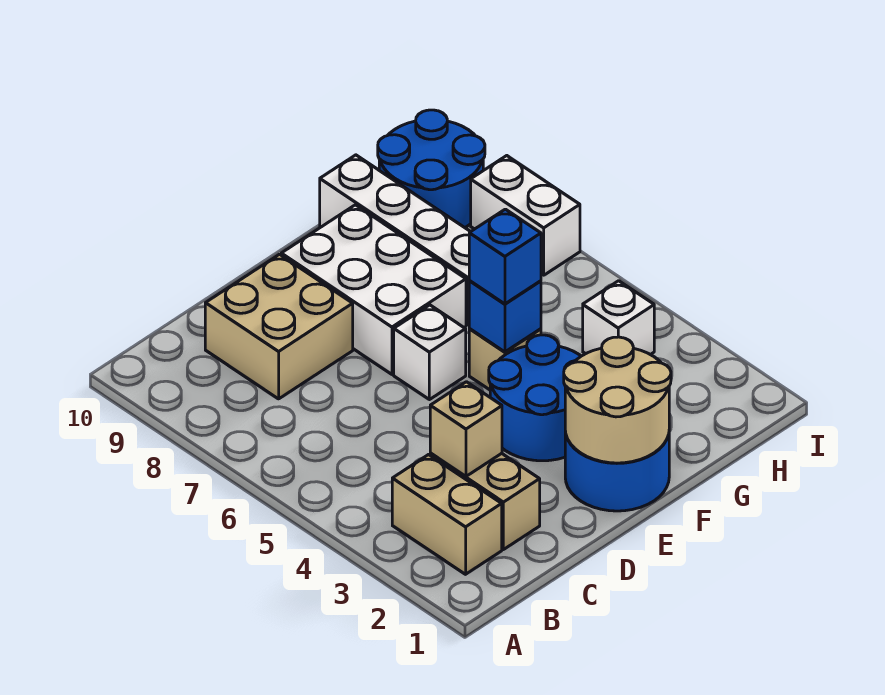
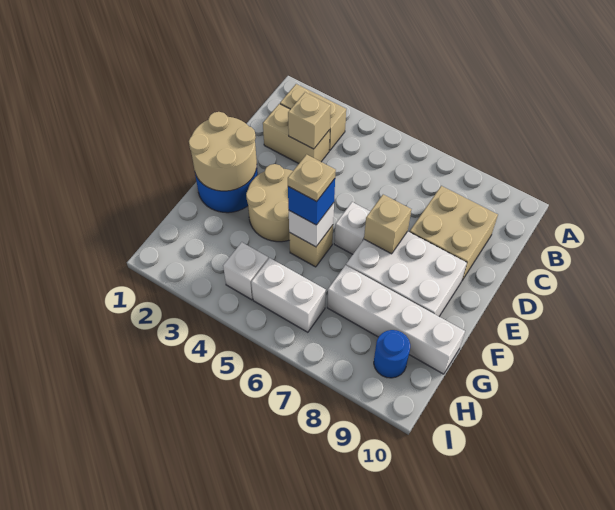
blue 2x2 round brick [489,335,581,461] -> tan 2x2 round brick [246,164,293,242]
none -> tan 1x1 brick [364,195,411,254]
blue 1x1 brick [469,280,541,352] -> white 1x1 brick [289,203,334,247]
none -> tan 1x1 plate [288,154,336,201]
blue 2x2 round brick [378,110,485,228] -> blue 1x1 round brick [374,330,410,378]
white 1x2 brick [471,156,580,275] -> white 1x2 brick moved to [251,258,326,332]

